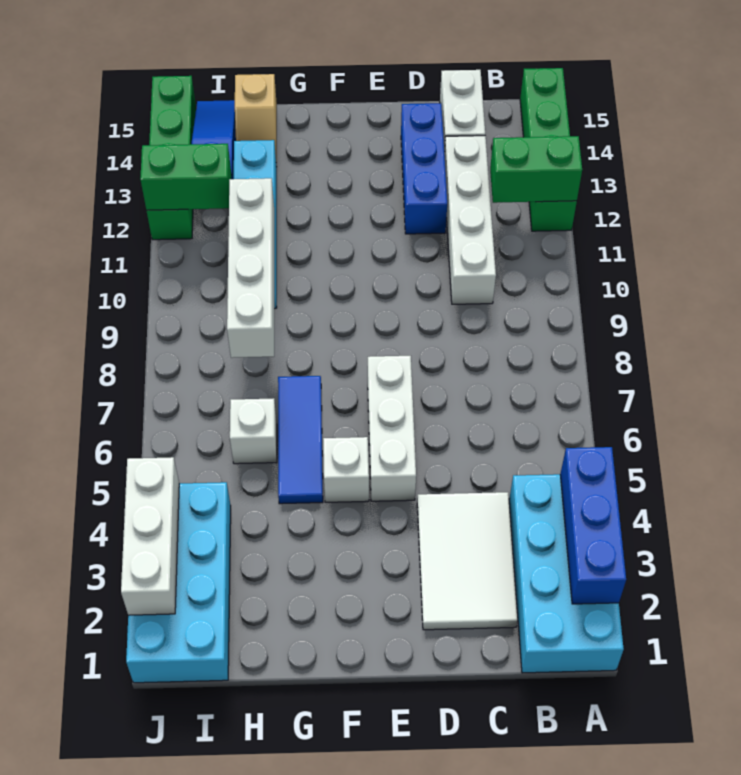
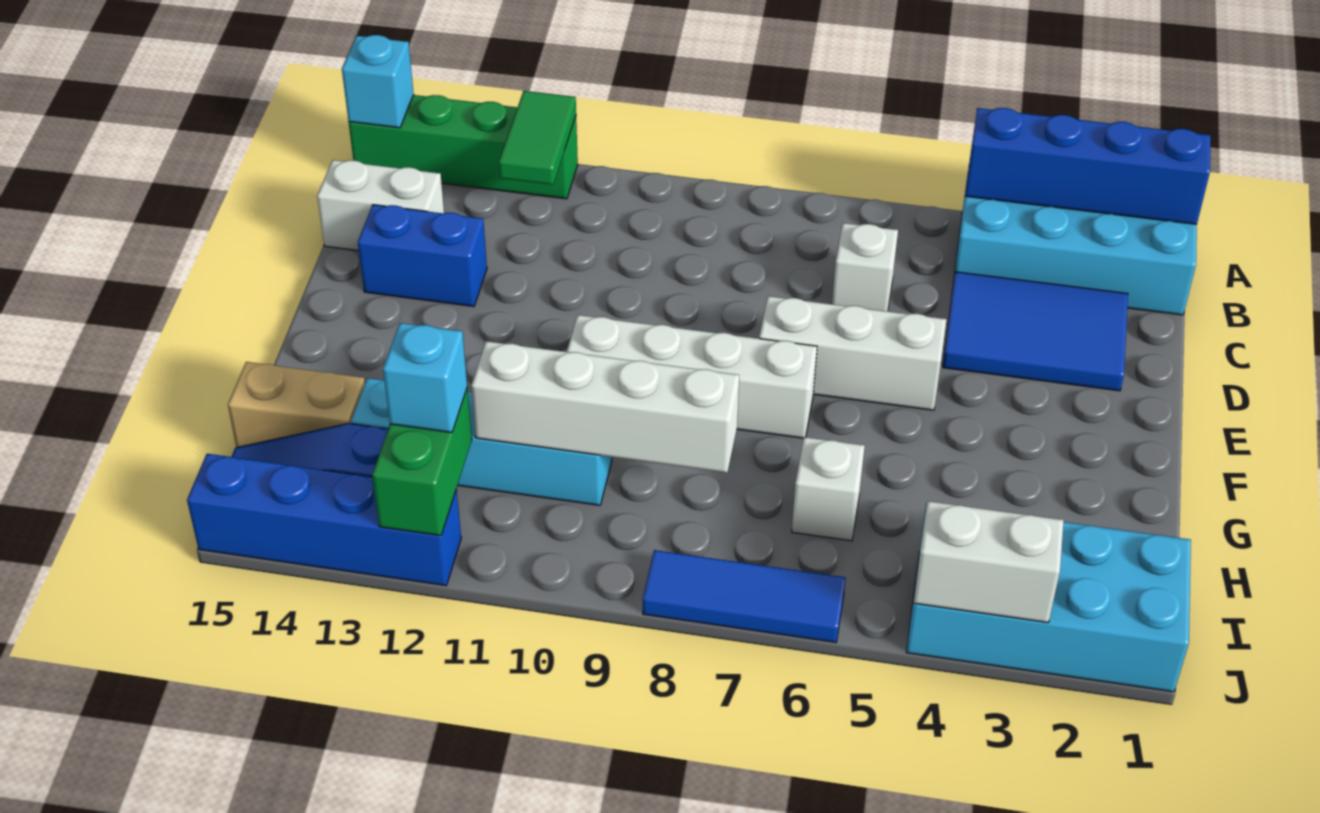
blue 1x3 brick [560,447,626,604] -> blue 1x4 brick [965,108,1211,224]
green 1x2 brick [490,136,582,203] -> green 1x2 tile [499,91,576,185]
none -> cyan 1x1 brick [342,35,414,128]
white 2x3 tile [417,492,518,630] -> blue 2x3 tile [943,272,1128,391]
white 1x4 brick [444,136,496,304] -> white 1x4 brick moved to [567,315,817,438]
blue 1x3 brick [401,103,447,234] -> blue 1x2 brick [358,205,487,307]
white 1x1 brick [323,437,369,502] -> white 1x1 brick moved to [832,223,898,311]
blue 1x3 tile [278,376,323,504] -> blue 1x3 tile moved to [643,550,846,642]
tan 1x2 slope [235,74,277,167] -> tan 1x2 brick [228,362,365,447]
none -> cyan 1x1 brick [383,323,467,433]
white 1x3 brick [121,457,179,615] -> white 1x2 brick [914,501,1064,623]
green 1x4 brick [146,76,196,240] -> blue 1x4 brick [187,454,461,586]

